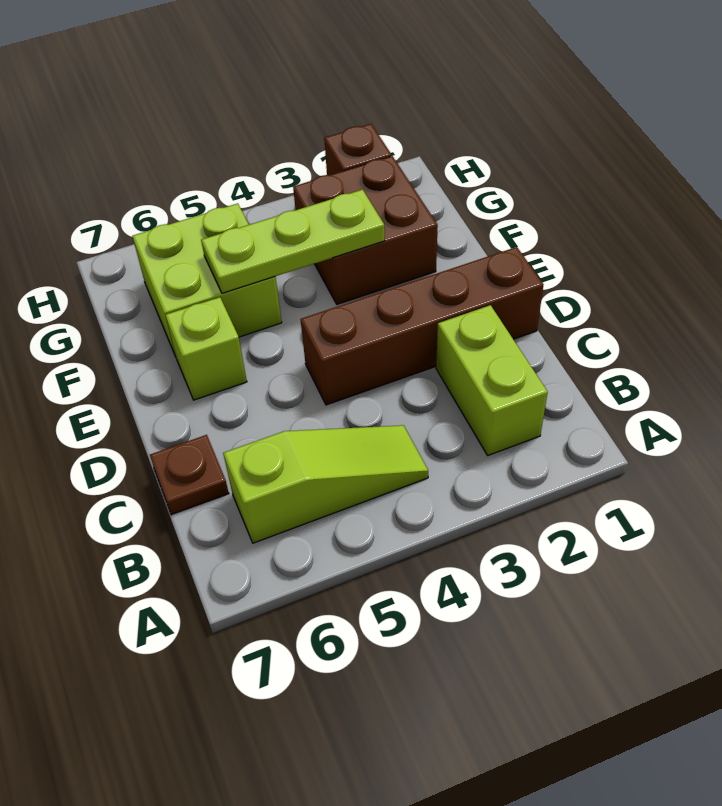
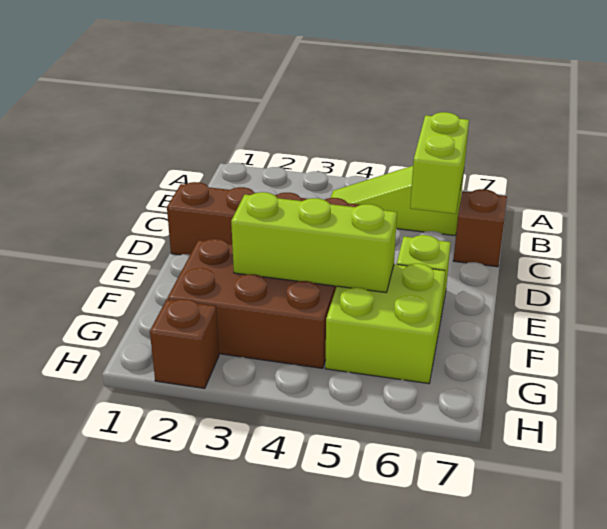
lime 1x2 brick [436,305,548,455] -> lime 1x2 brick moved to [410,112,469,214]
brown 1x1 plate [150,435,229,515] -> brown 1x1 brick [453,189,507,267]
brown 2x2 brick [293,156,438,304] -> brown 2x3 brick [167,239,337,368]
lime 1x3 plate [201,190,385,293] -> lime 1x3 brick [231,192,397,292]

